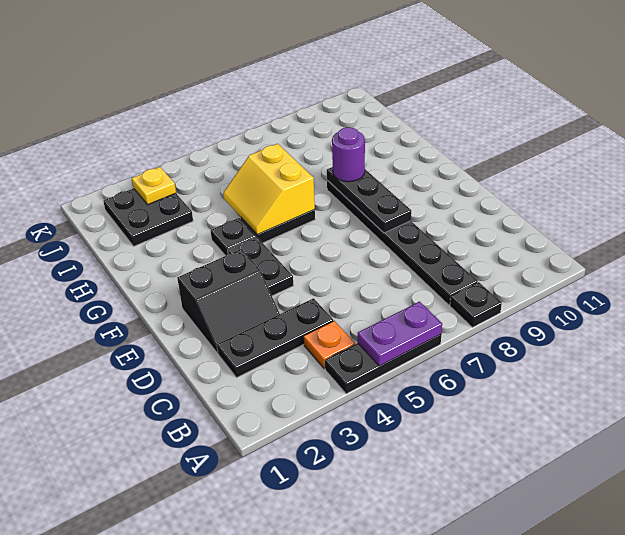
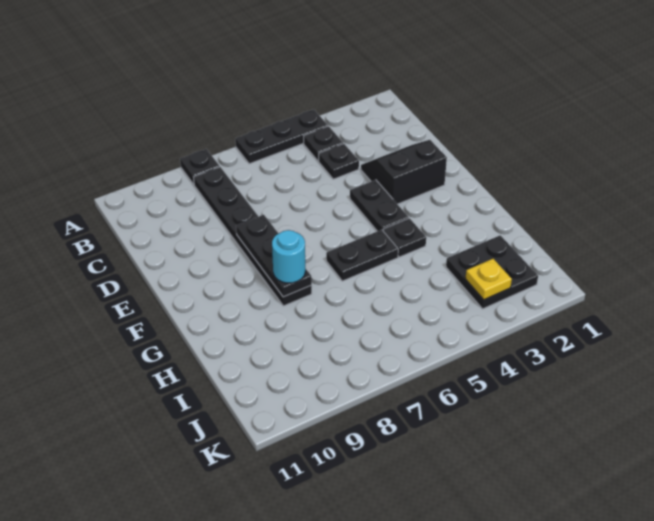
purple 1x2 plate [358,302,442,366] -> none
orange 1x1 plate [304,321,355,369] -> black 1x1 plate [304,126,343,161]
black 1x3 plate [217,298,333,378] -> black 1x1 plate [319,144,359,179]
yellow 2x2 slope [223,144,315,235] -> none
purple 1x1 round brick [332,127,365,182] -> cyan 1x1 round brick [272,230,305,283]

